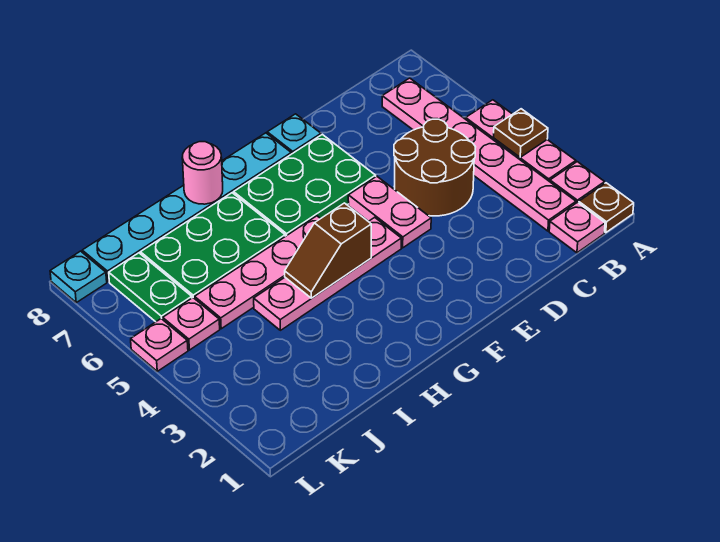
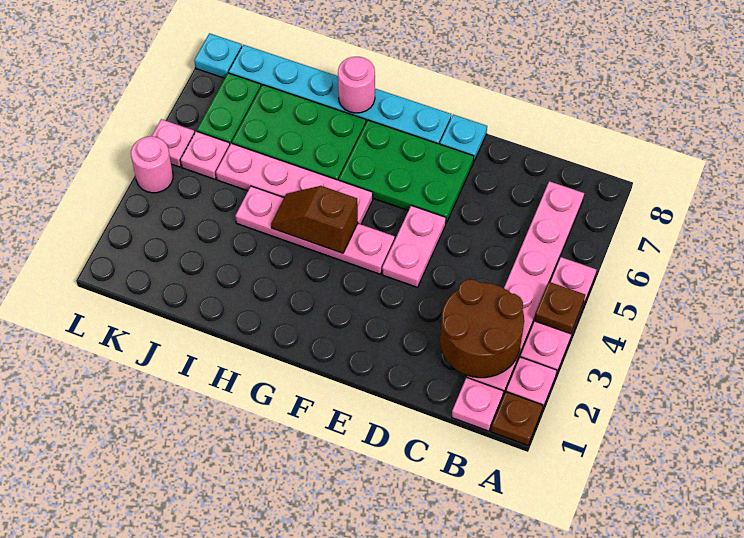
brown 2x2 round brick [394,119,475,216] -> brown 2x2 round brick moved to [440,279,524,378]
none -> pink 1x1 round brick [131,136,173,193]

